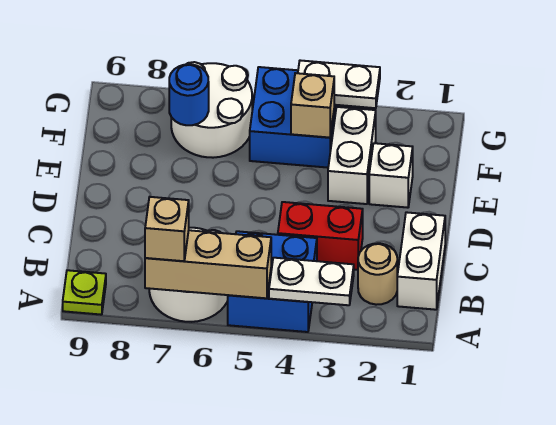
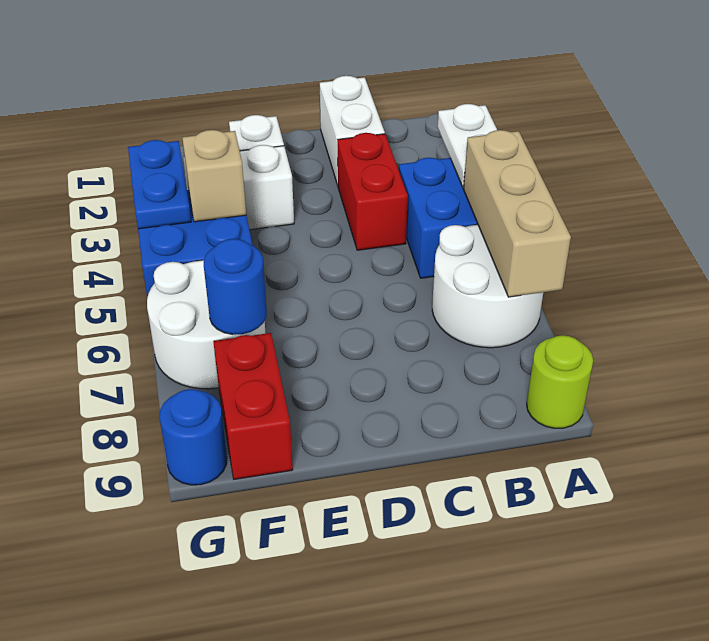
tan 1x1 brick [145,197,189,261] -> none
lime 1x1 plate [63,270,106,315] -> lime 1x1 round brick [527,335,593,428]
white 1x2 brick [397,212,445,310] -> white 1x2 brick turned to [320,76,385,185]
tan 1x1 round brick [358,243,397,305] -> none
none -> red 1x2 brick [213,333,293,479]
white 1x2 plate [298,60,380,108] -> blue 1x2 plate [128,140,191,229]
none -> blue 1x1 round brick [159,389,227,485]

